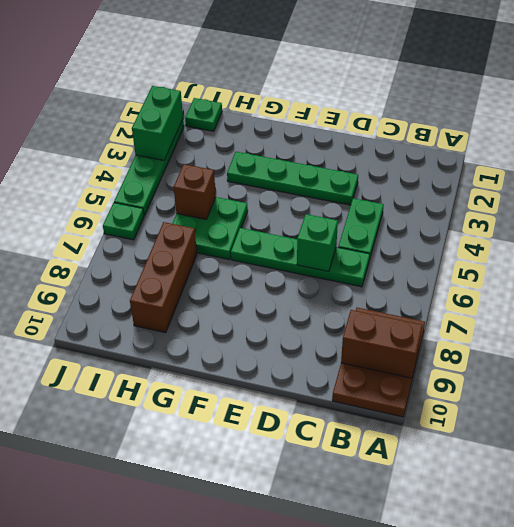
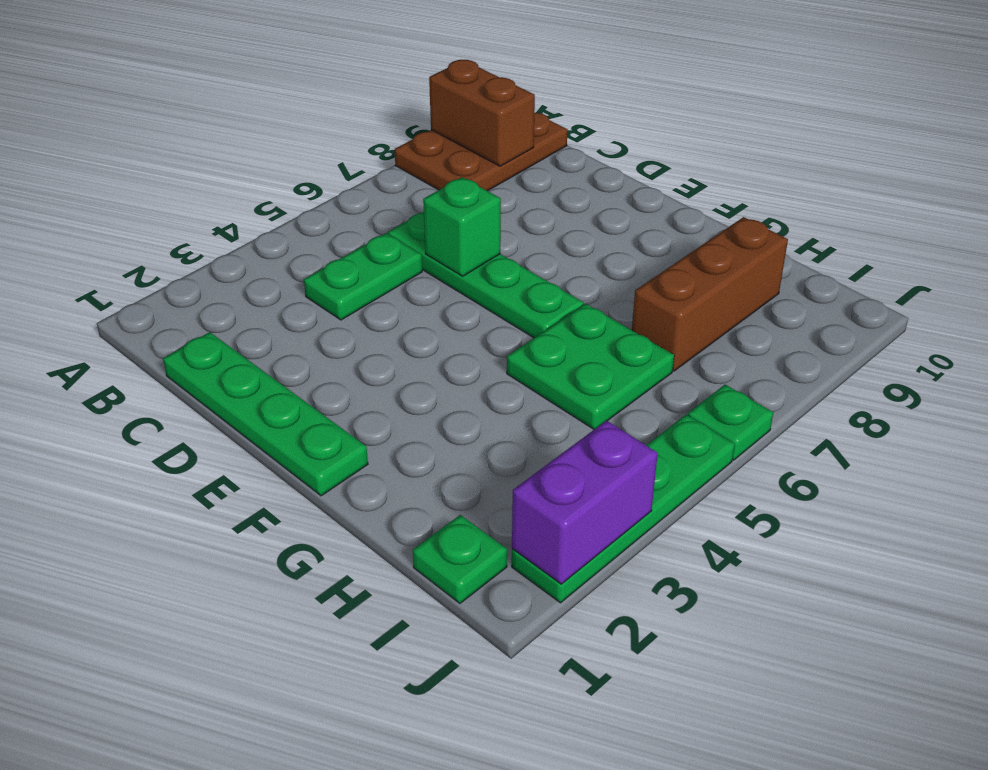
green 1x4 plate [227,152,358,205] -> green 1x4 plate moved to [163,332,368,496]
brown 1x1 brick [174,164,216,219] -> none
green 1x2 brick [132,86,183,160] -> purple 1x2 brick [512,421,658,584]

